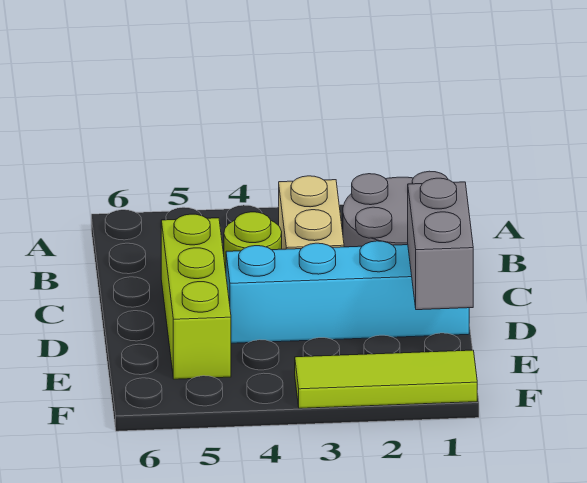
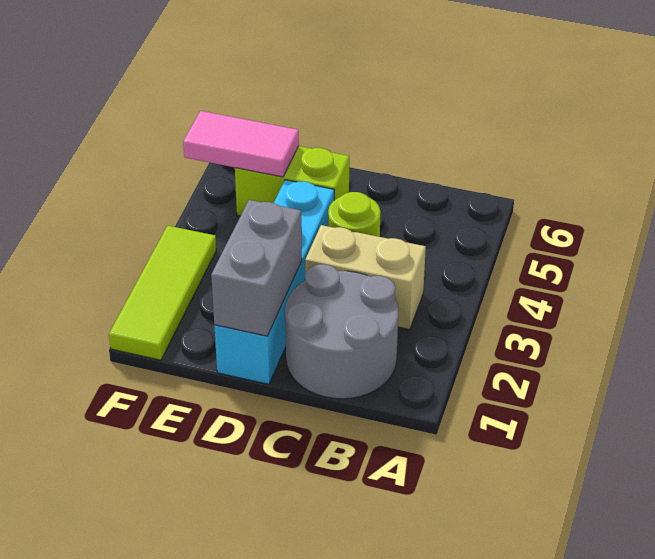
lime 1x3 brick [161,214,231,379] -> lime 1x2 brick [235,146,349,216]
grey 1x2 brick [408,178,473,310] -> grey 1x2 brick turned to [211,200,302,336]
none -> pink 1x2 tile [183,111,299,177]

